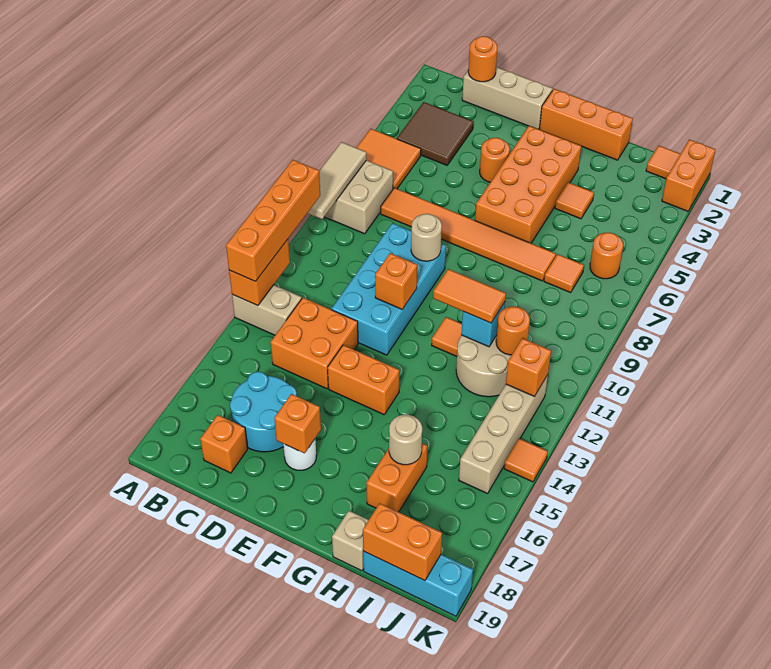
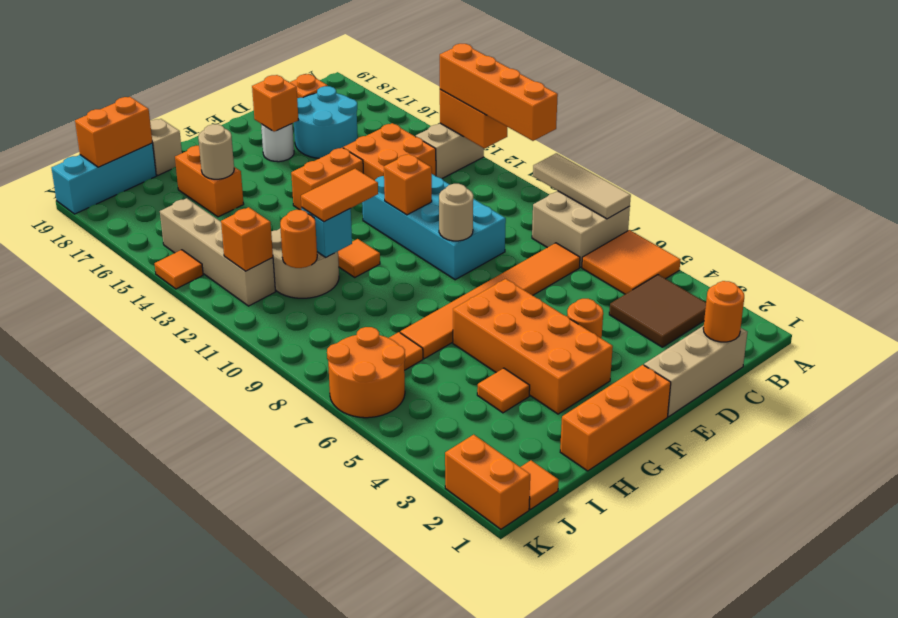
orange 1x1 round brick [590,233,623,279] -> orange 2x2 round brick [327,327,405,418]

